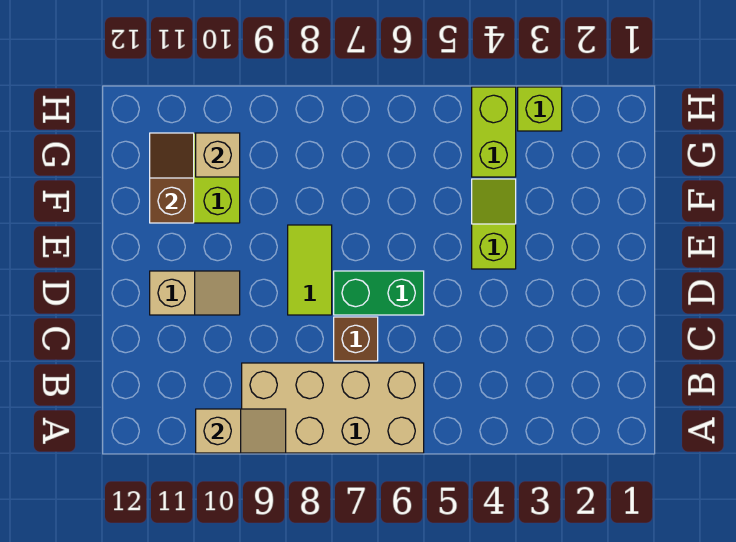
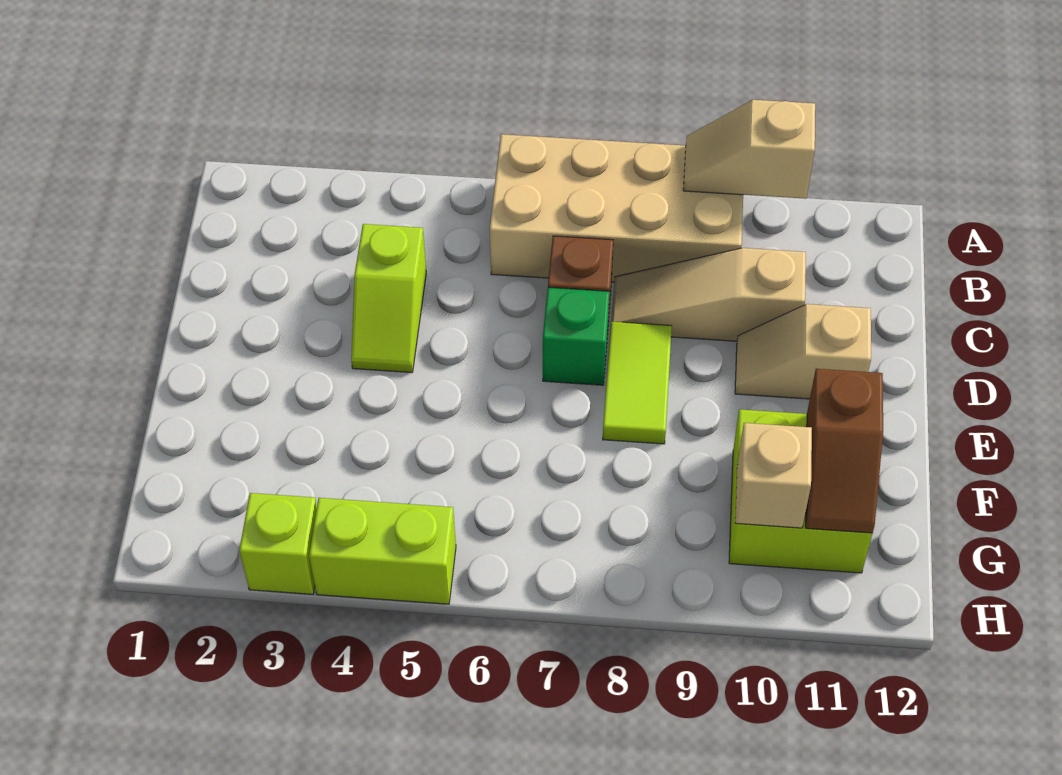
none -> tan 1x3 slope [611,248,806,341]
green 1x2 brick [334,271,424,315] -> green 1x1 brick [543,287,609,385]
lime 1x2 slope [472,179,516,269] -> lime 1x2 slope moved to [351,224,426,373]
lime 1x2 brick [472,87,516,177] -> lime 1x2 brick turned to [309,498,456,604]

